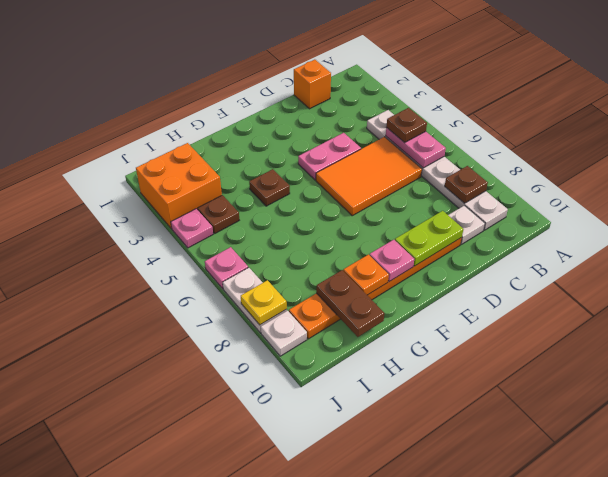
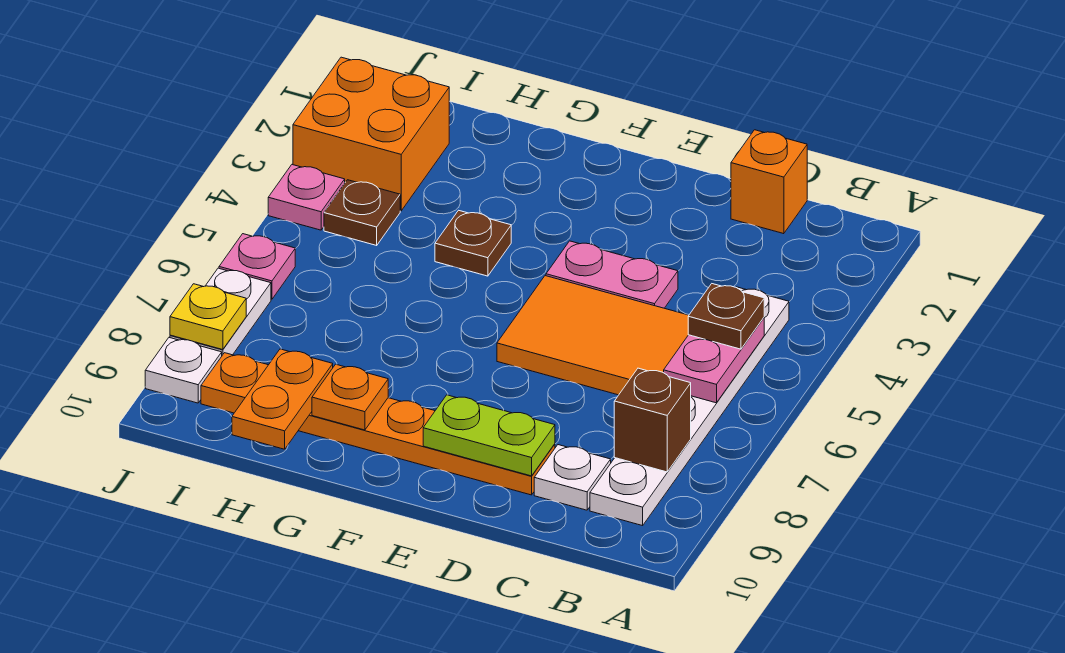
brown 1x1 plate [445,166,488,203] -> brown 1x1 brick [614,368,691,472]
pink 1x1 plate [370,240,414,282] -> none
brown 1x2 plate [316,270,384,337] -> orange 1x2 plate [232,349,333,449]

